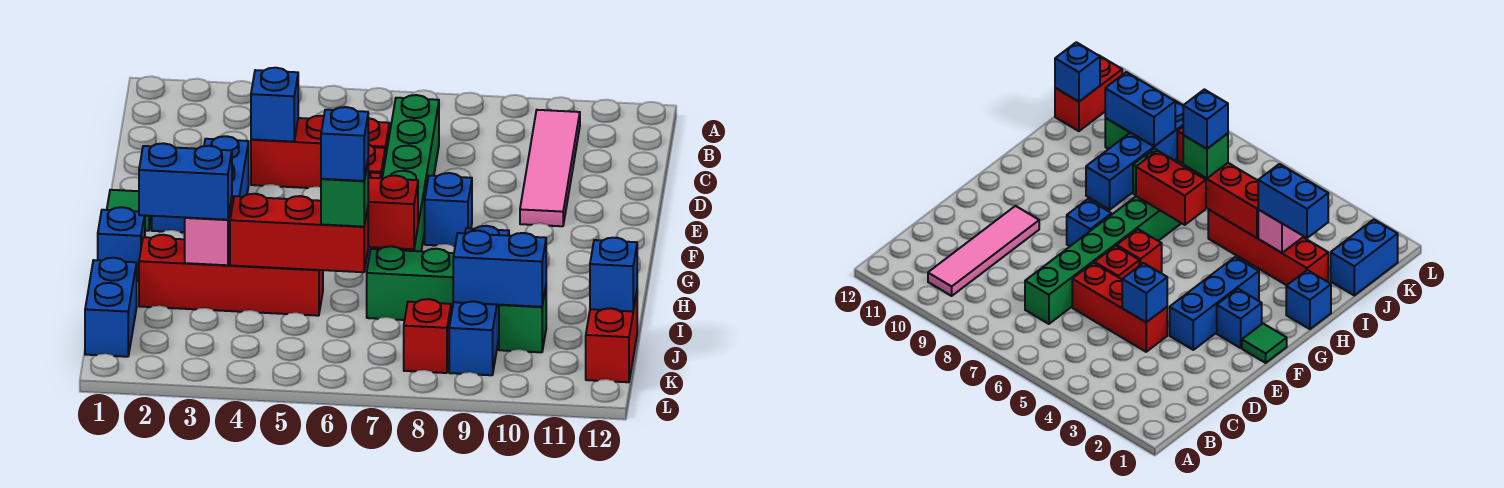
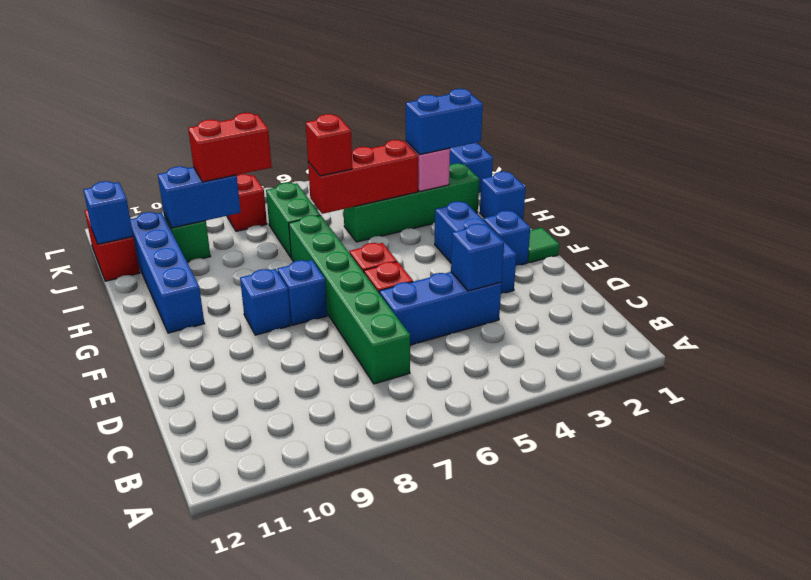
pink 1x4 tile [520,110,580,226] -> none
red 1x3 brick [251,116,389,188] -> blue 1x3 brick [379,272,501,345]
red 1x2 brick [368,175,418,249] -> red 1x2 brick moved to [188,113,272,182]
blue 1x4 brick [449,226,509,375] -> blue 1x4 brick moved to [130,212,204,333]
red 1x4 brick [139,235,323,316] -> green 1x4 brick [344,163,479,242]
green 1x1 brick [321,163,368,227] -> red 1x1 brick [306,114,352,176]
blue 1x1 brick [321,107,368,181] -> blue 1x1 brick moved to [240,269,291,335]
green 1x2 brick [367,246,454,320] -> green 1x2 brick turned to [266,183,321,257]

